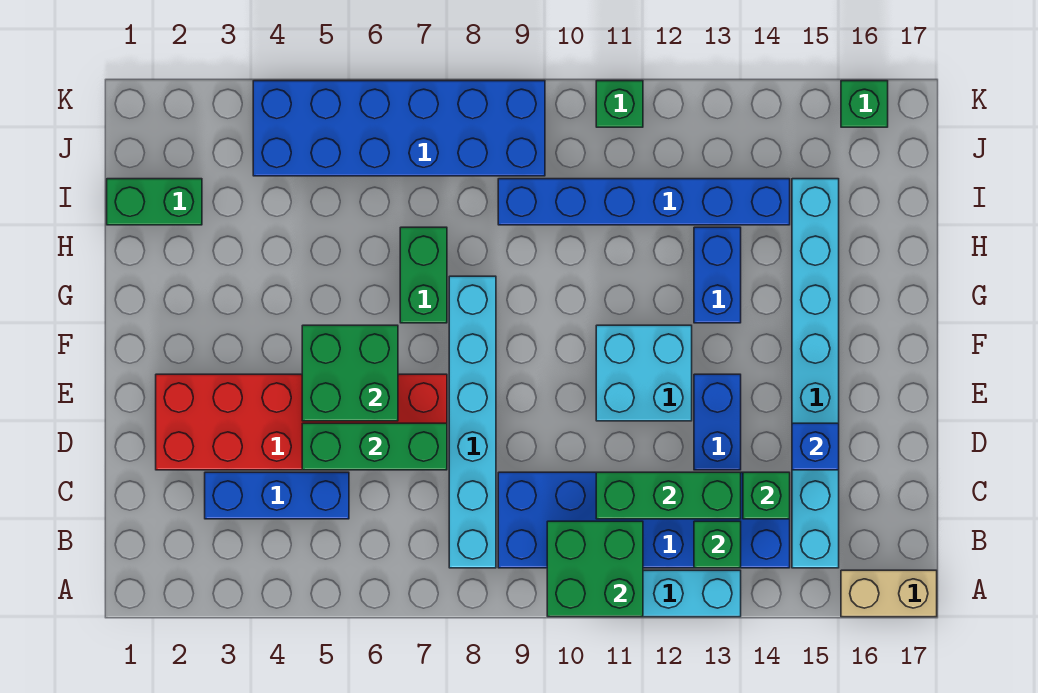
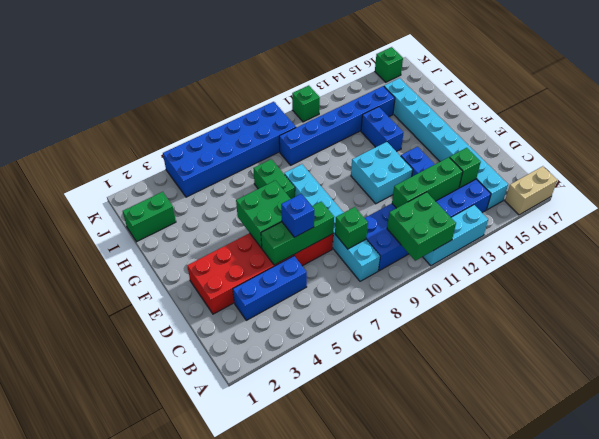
green 1x1 brick [694,521,741,568] -> green 1x1 brick moved to [335,207,368,249]
blue 1x1 brick [792,423,839,470] -> blue 1x1 brick moved to [281,194,314,237]

